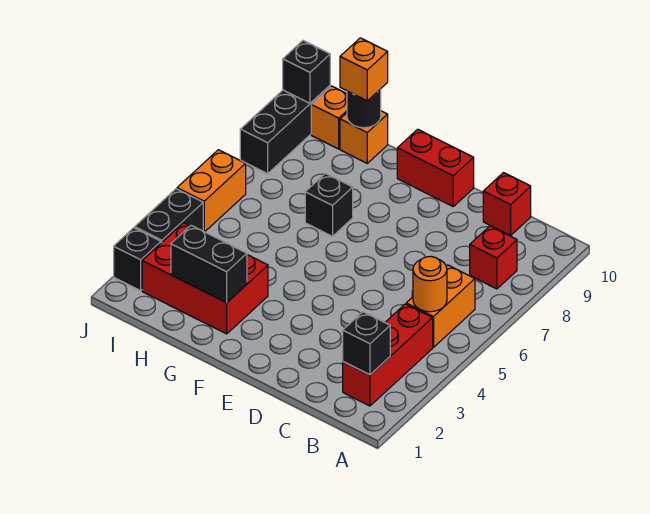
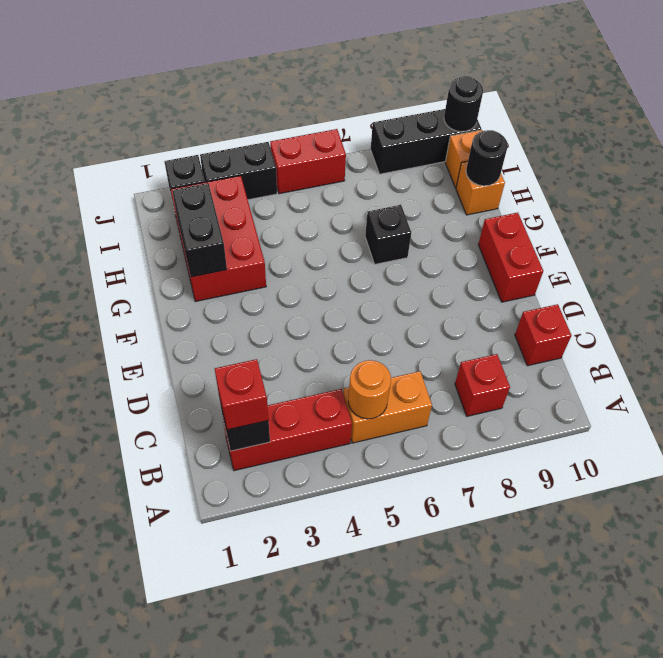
none -> red 1x1 brick [215,359,268,430]
orange 1x1 brick [340,38,388,101] -> none
orange 1x2 brick [177,150,246,232] -> red 1x2 brick [270,129,346,194]
black 1x1 brick [283,41,330,103] -> black 1x1 round brick [444,76,483,132]

